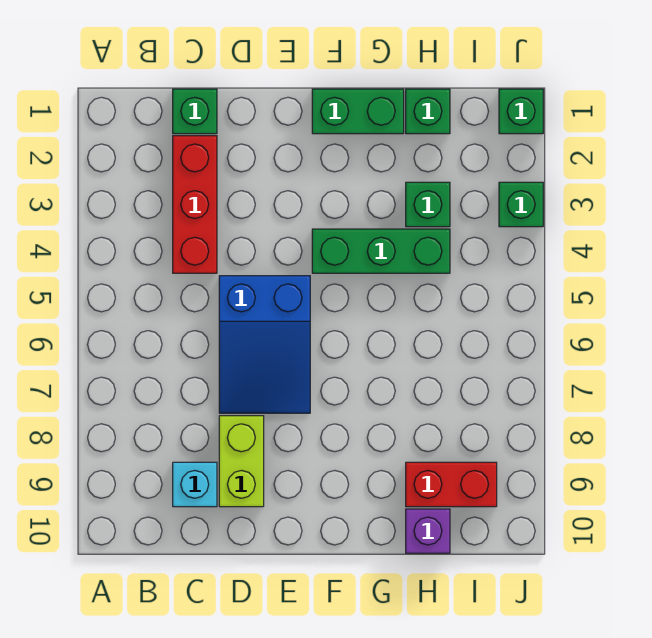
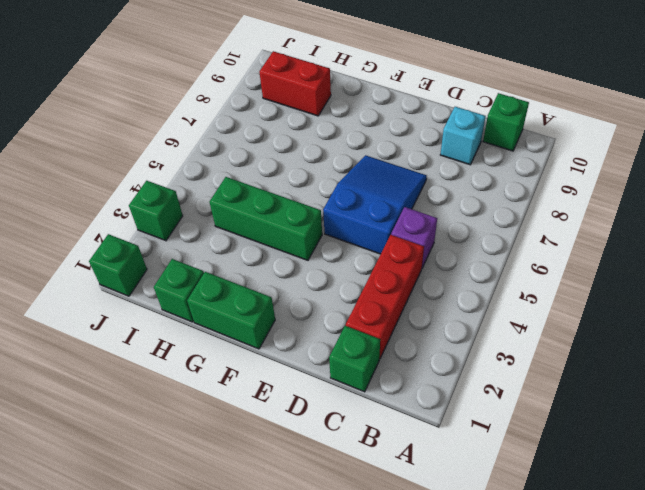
lime 1x2 brick [219,416,264,507] -> none
green 1x1 brick [406,182,450,227] -> green 1x1 brick moved to [483,93,529,151]
purple 1x1 brick [406,509,450,553] -> purple 1x1 brick moved to [391,207,437,268]

